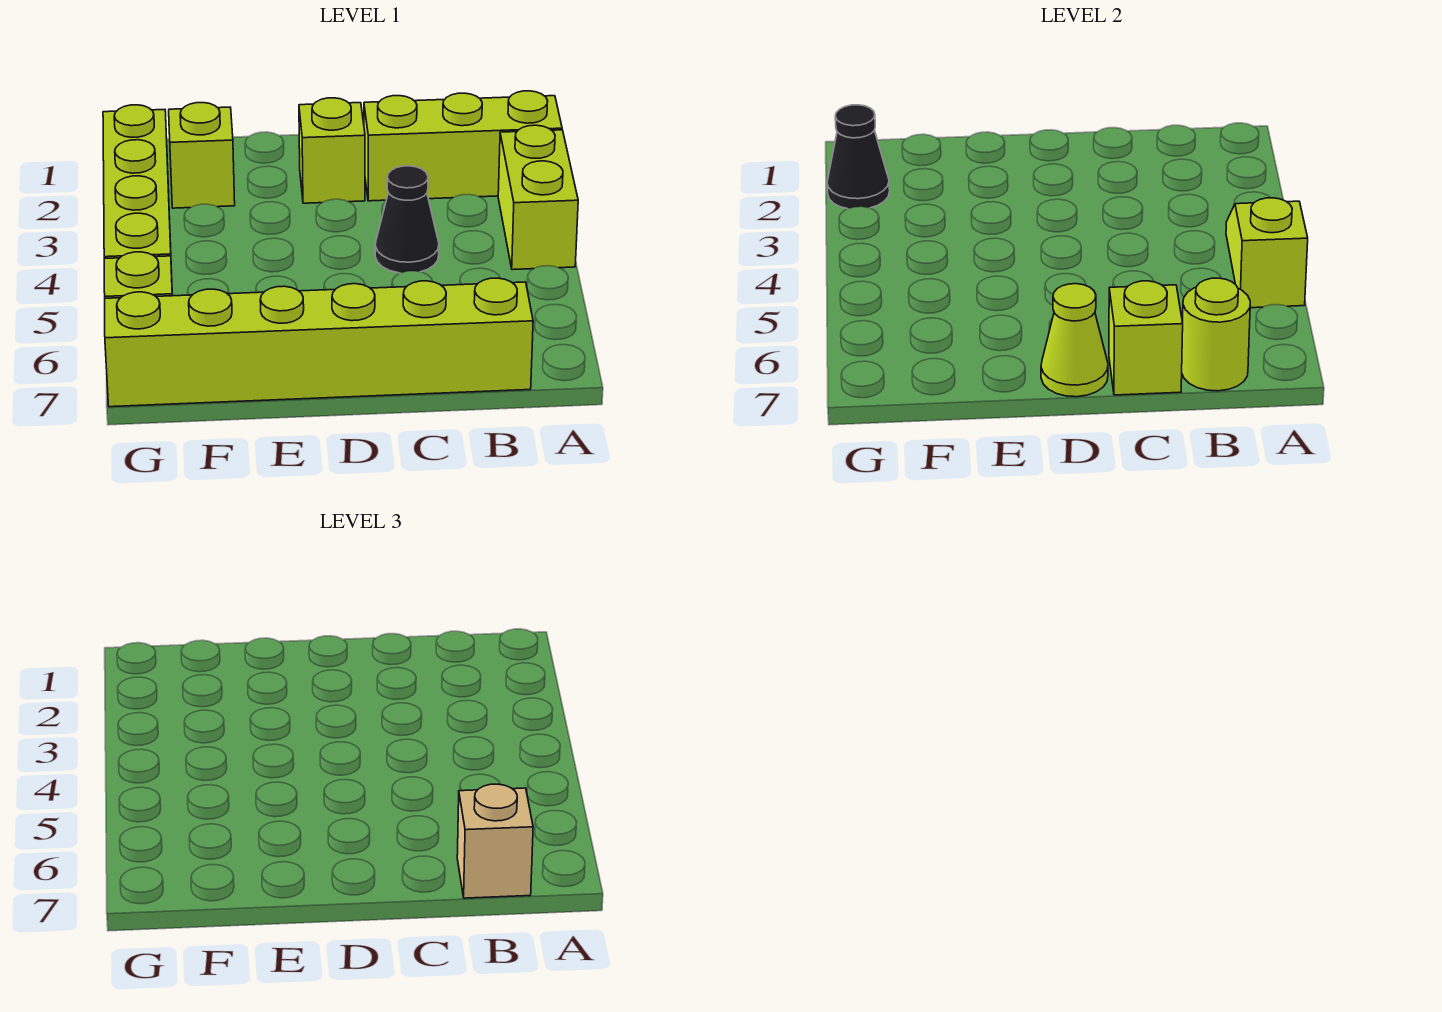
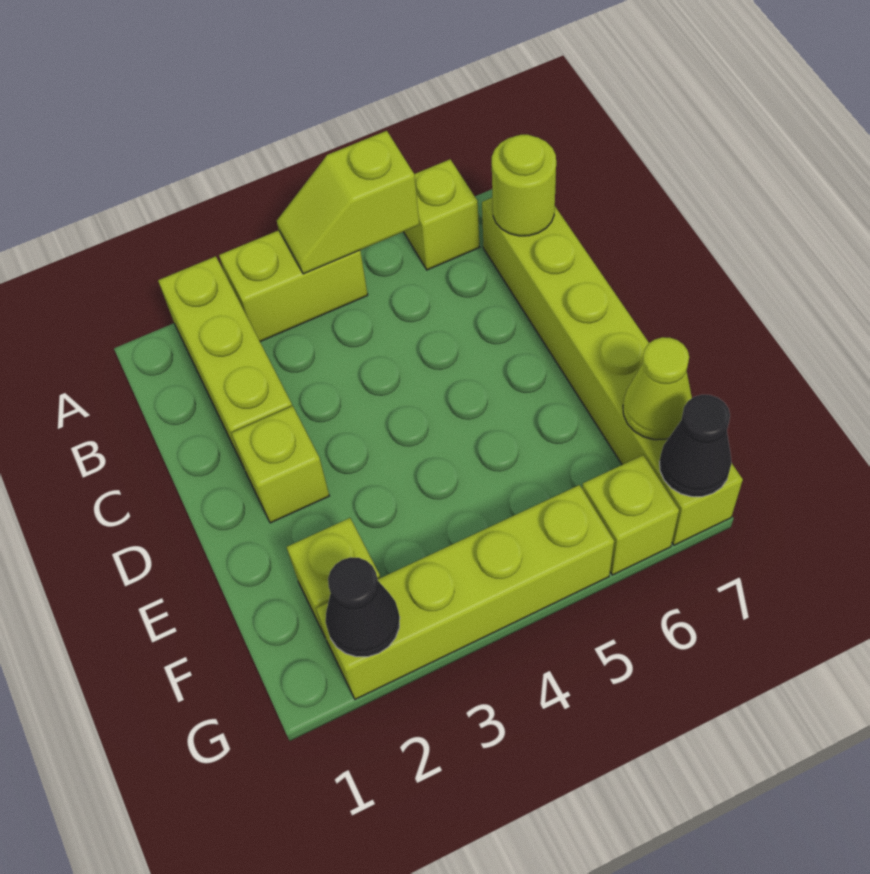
tan 1x1 brick [457,784,533,898] -> none
black 1x1 cone [375,166,439,273] -> black 1x1 cone moved to [660,395,732,497]
lime 1x1 brick [1109,281,1183,395] -> lime 1x1 brick moved to [404,159,479,270]
lime 1x1 cone [1041,284,1108,397] -> lime 1x1 cone moved to [623,337,692,440]

